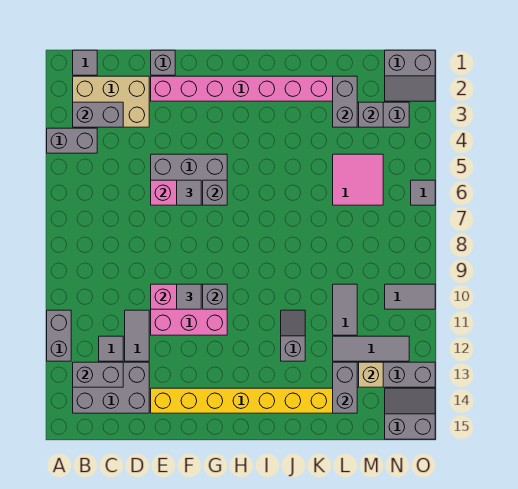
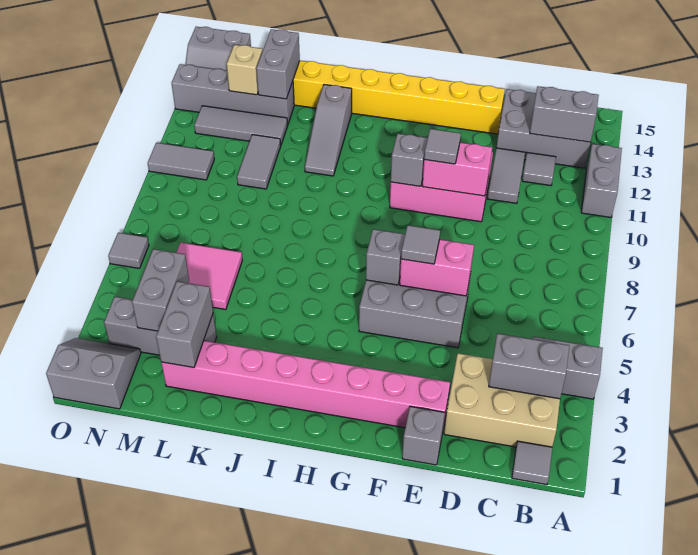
grey 1x2 slope [281,310,305,361] -> grey 1x3 slope [305,84,352,176]
grey 1x1 brick [359,102,383,127] -> grey 1x2 brick [132,249,189,331]

